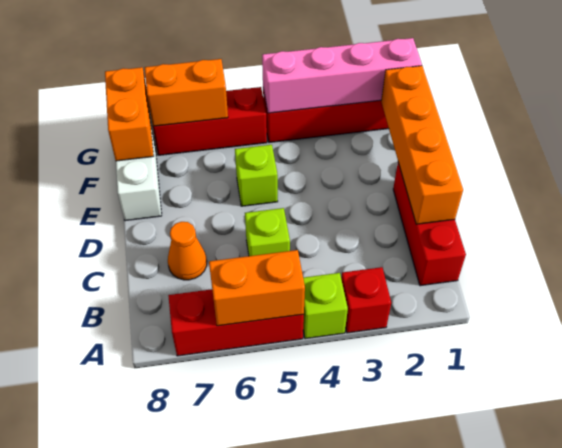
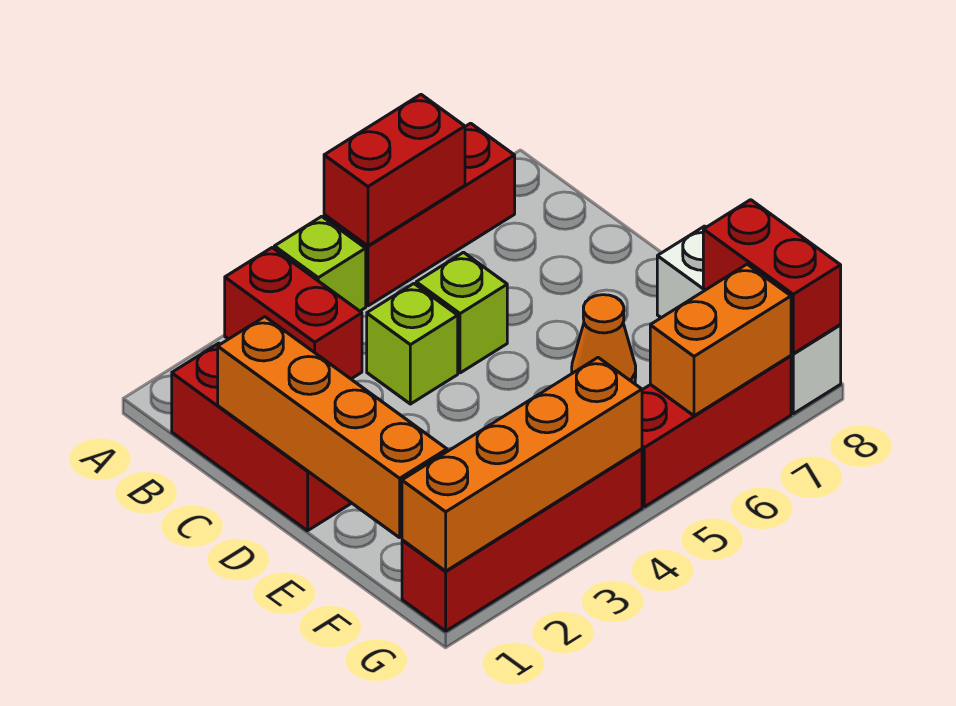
red 1x1 brick [341,267,391,333] -> red 1x2 brick [225,248,362,379]
orange 1x2 brick [209,250,305,326] -> red 1x2 brick [324,95,465,246]
orange 1x1 cone [168,222,207,280] -> orange 1x1 cone moved to [572,295,636,384]
lime 1x1 brick [235,145,278,206] -> lime 1x1 brick moved to [367,284,458,404]
orange 1x2 brick [105,67,154,161] -> red 1x2 brick [703,200,841,354]
pink 1x4 brick [262,38,422,113] -> orange 1x4 brick [402,358,642,571]

